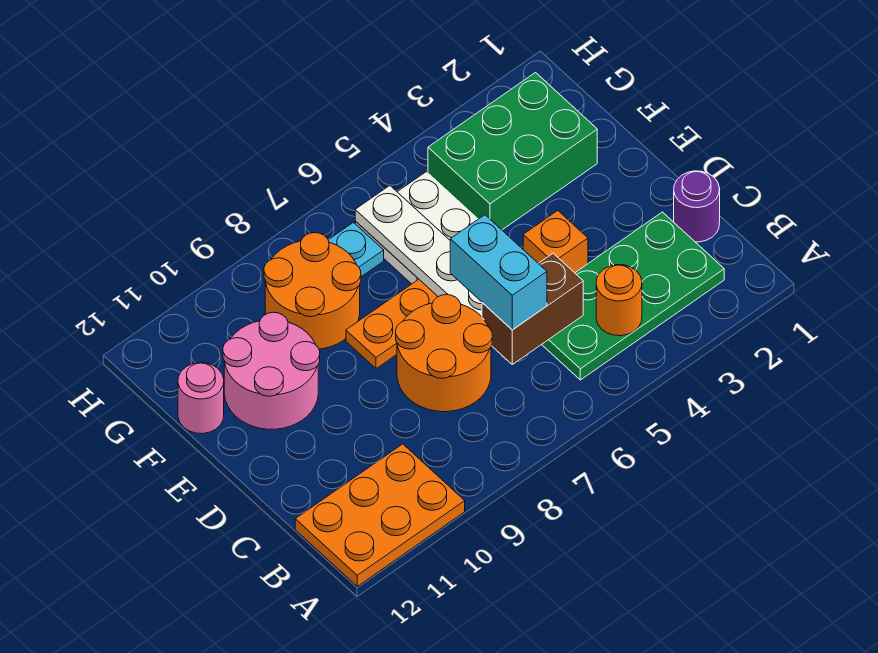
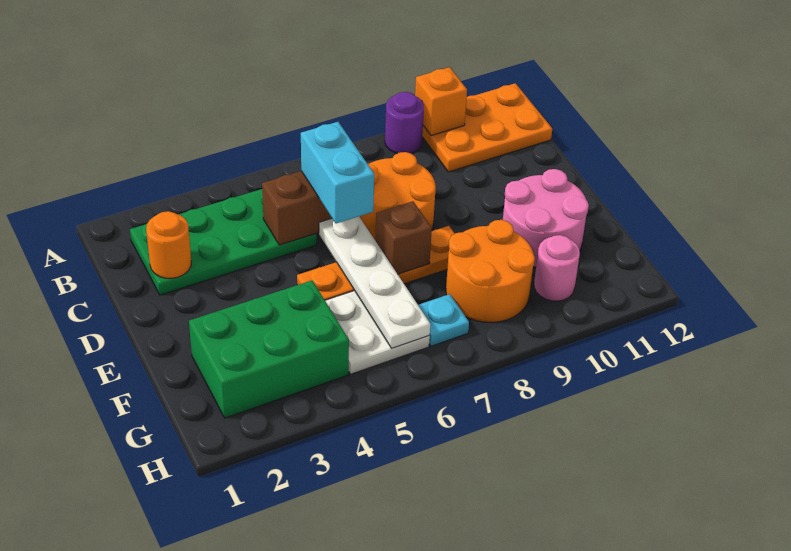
orange 1x1 round brick [596,265,642,336] -> orange 1x1 round brick moved to [146,211,191,278]
purple 1x1 round brick [674,171,720,242] -> purple 1x1 round brick moved to [385,92,424,153]
orange 1x1 brick [523,211,588,273] -> orange 1x1 brick moved to [415,67,467,136]
none -> brown 1x1 brick [375,201,432,274]
pink 1x1 round brick [178,363,224,434] -> pink 1x1 round brick moved to [534,235,580,301]

